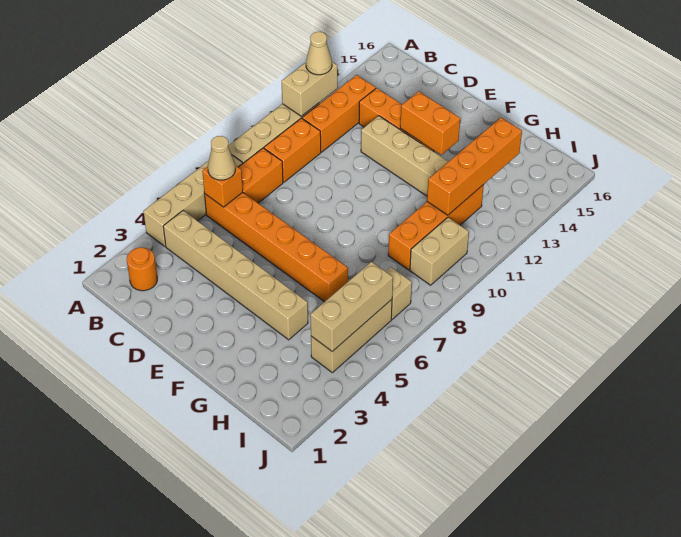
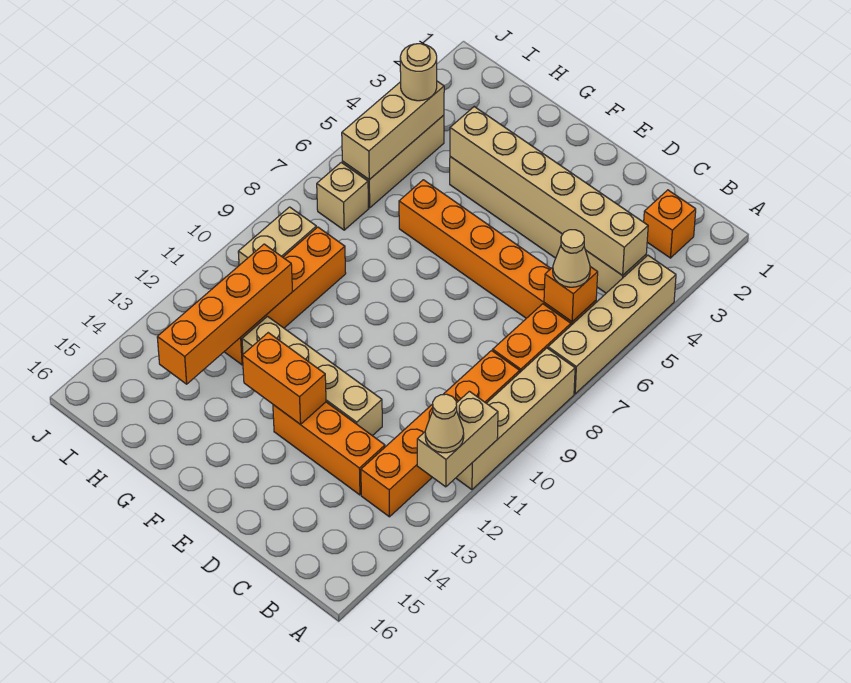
orange 1x1 round brick [127,248,157,291] -> orange 1x1 brick [644,190,696,258]
none -> tan 1x6 brick [450,107,648,276]
none -> tan 1x1 round brick [400,44,437,101]

